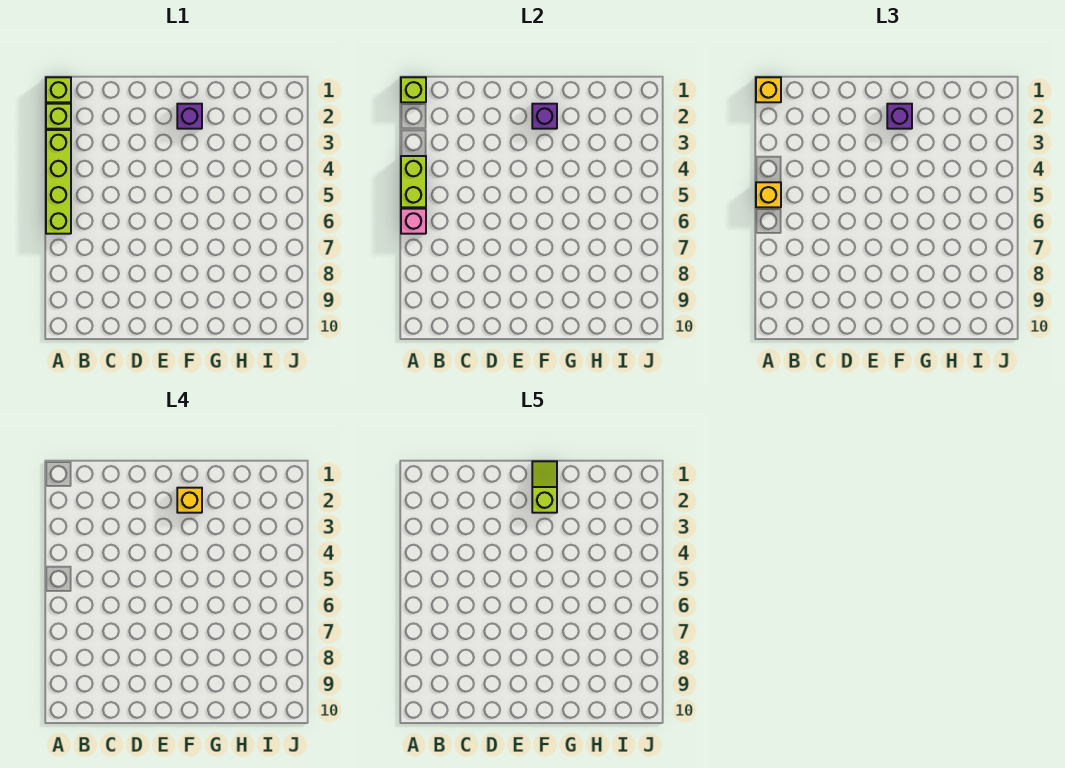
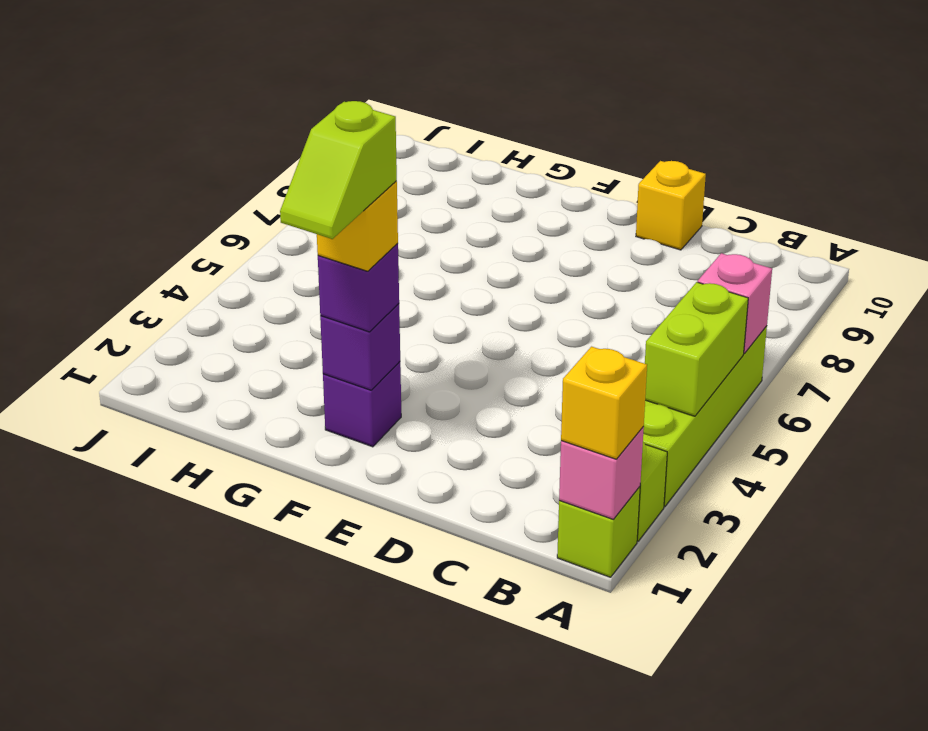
lime 1x1 brick [401,77,426,102] -> pink 1x1 brick [559,427,644,520]
yellow 1x1 brick [756,182,781,207] -> yellow 1x1 brick moved to [636,161,706,250]

